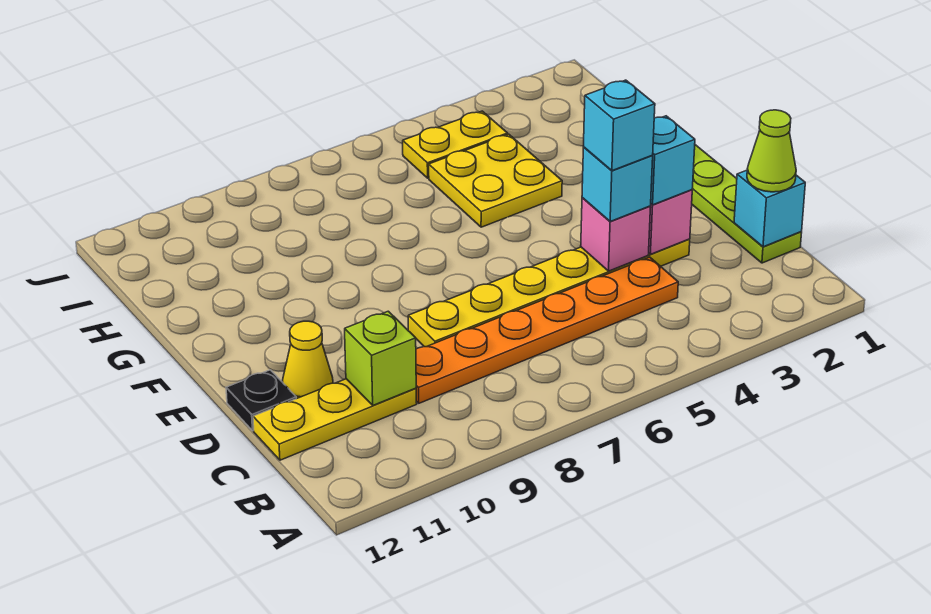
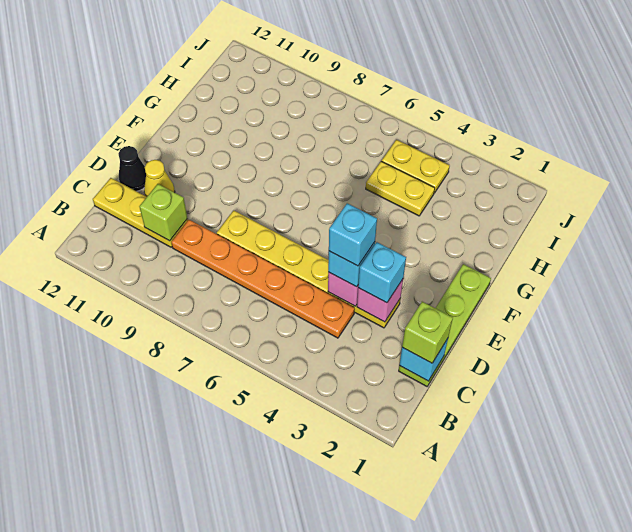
lime 1x1 cone [747,110,796,192] -> lime 1x1 brick [402,302,453,363]
black 1x1 plate [226,370,296,431] -> black 1x1 cone [118,146,146,191]
yellow 2x2 plate [429,134,562,227] -> yellow 1x2 plate [366,161,435,216]

